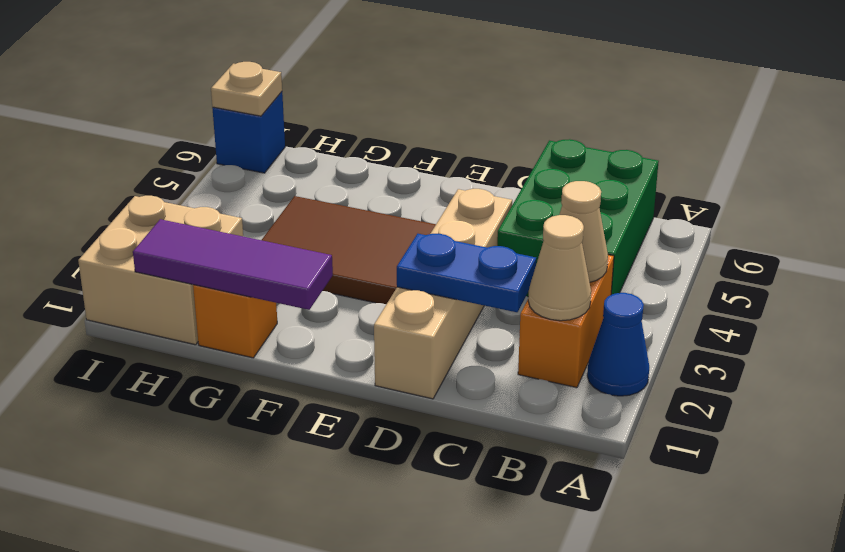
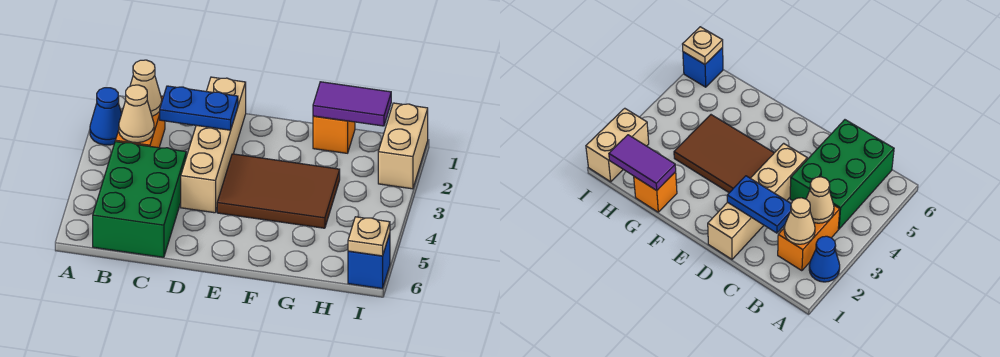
purple 1x3 tile [133,219,333,310] -> purple 1x2 tile [313,82,391,126]
tan 2x2 brick [78,196,243,345] -> tan 1x2 brick [378,103,428,189]

